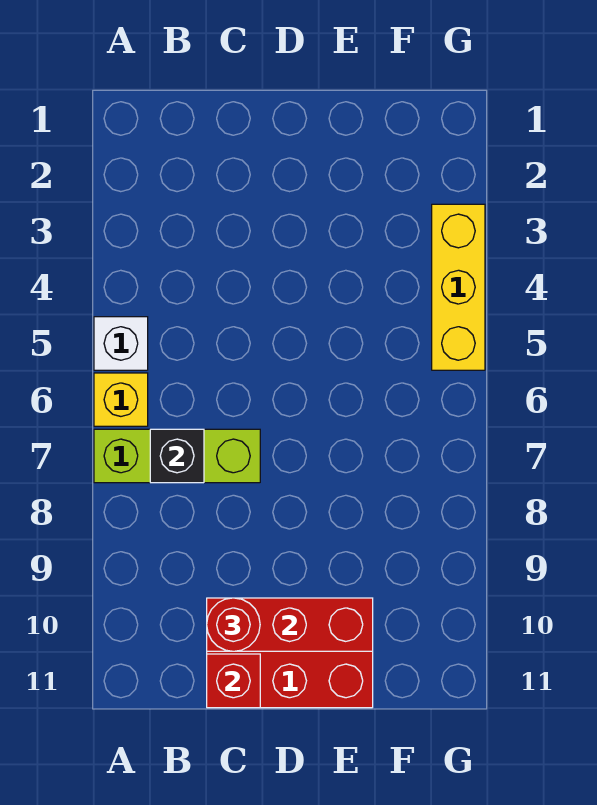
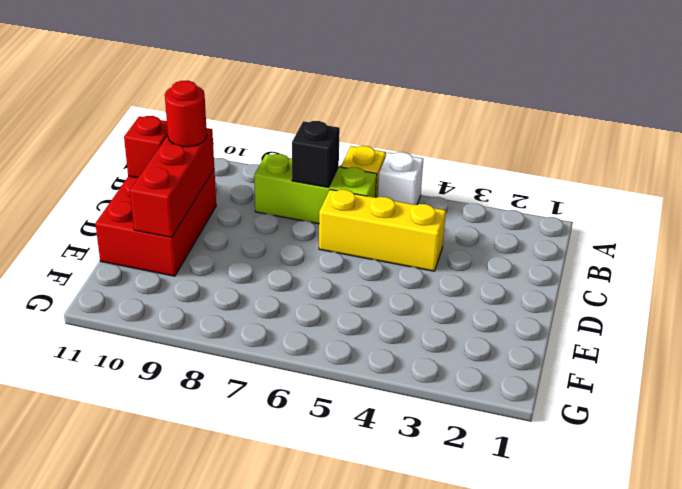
lime 1x3 brick [94,429,260,483] -> lime 1x3 brick turned to [254,154,377,224]
yellow 1x3 brick [432,204,485,370] -> yellow 1x3 brick moved to [319,189,446,271]

